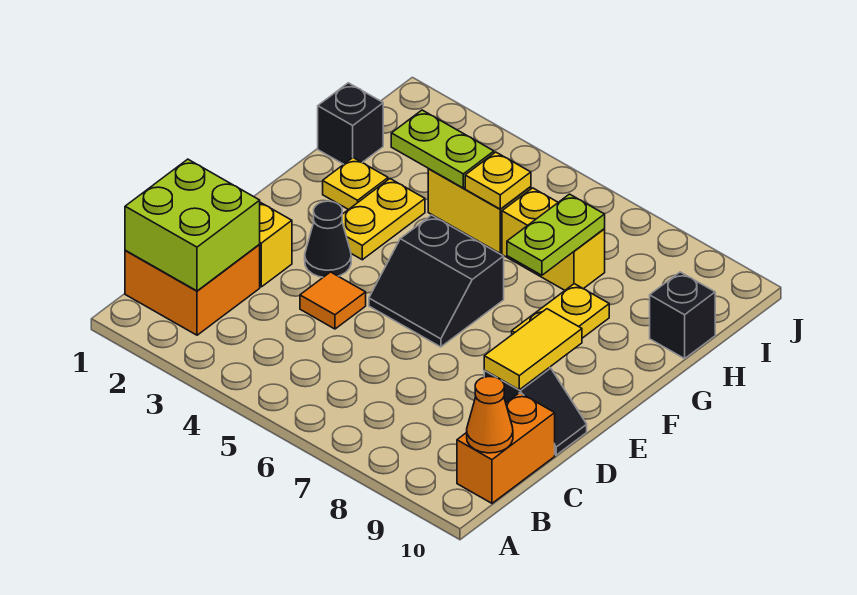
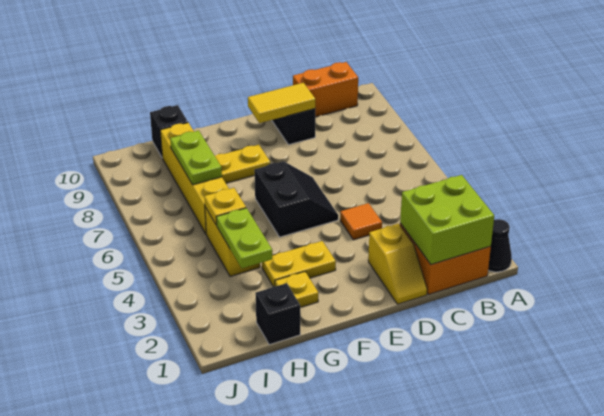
orange 1x1 cone [467,377,513,453] -> none
black 1x1 cone [305,201,351,277] -> black 1x1 cone moved to [488,219,512,272]
lime 1x2 plate [507,194,605,275] -> lime 1x2 plate turned to [170,131,222,185]
yellow 1x2 brick [502,188,605,290] -> yellow 1x4 brick [160,123,229,234]

